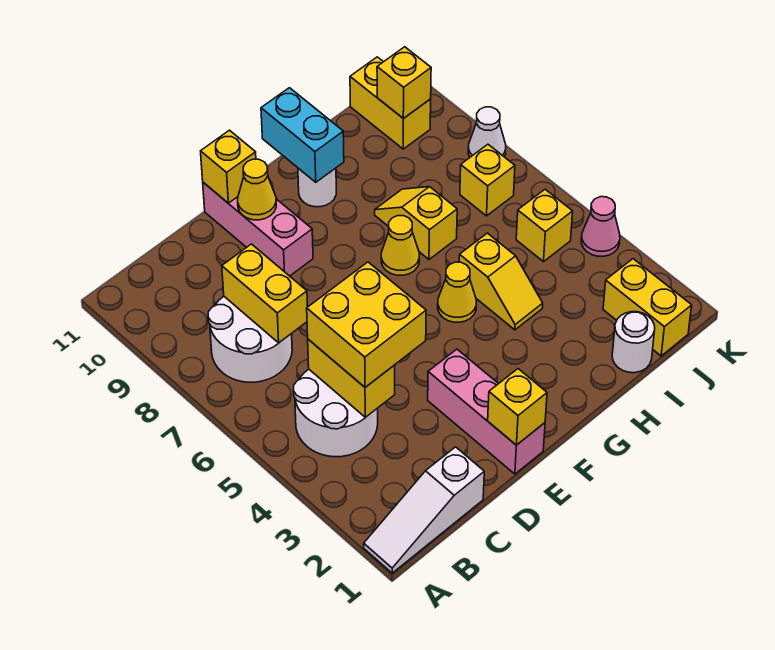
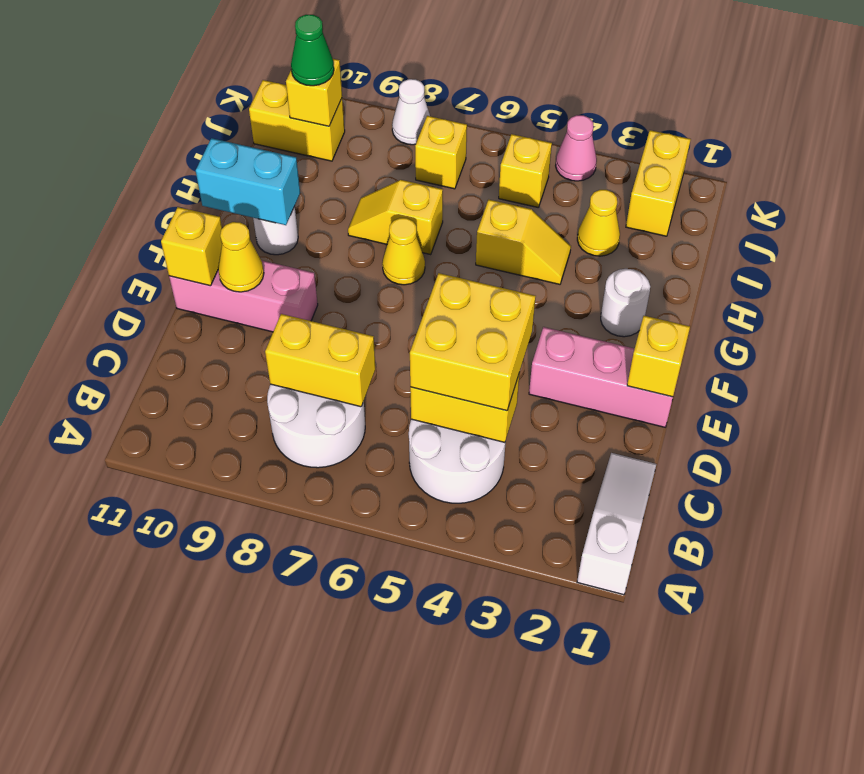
white 1x3 slope [364,447,484,573] -> white 1x3 slope turned to [577,453,656,595]
yellow 1x1 cone [438,262,476,322] -> yellow 1x1 cone moved to [577,190,620,256]
white 1x1 round brick [612,312,655,373] -> white 1x1 round brick moved to [601,269,650,337]
yellow 1x2 brick [603,259,692,356] -> yellow 1x2 brick turned to [626,130,691,236]
none -> green 1x1 cone [291,15,334,86]

